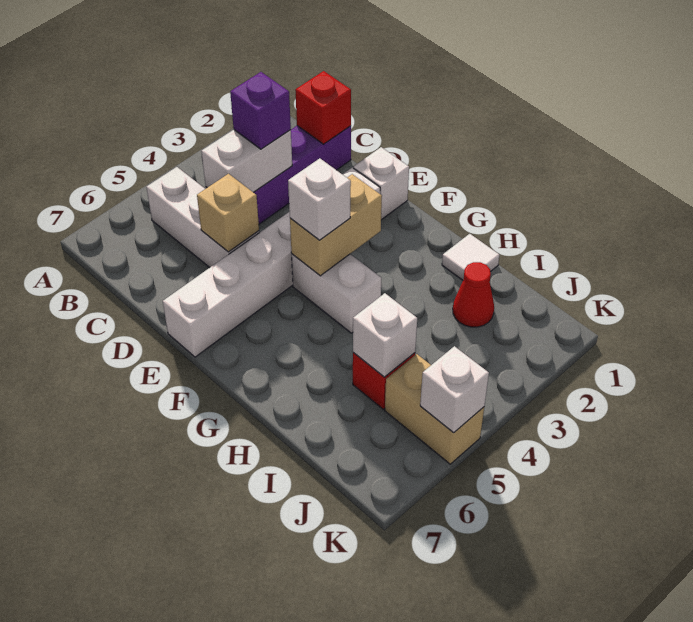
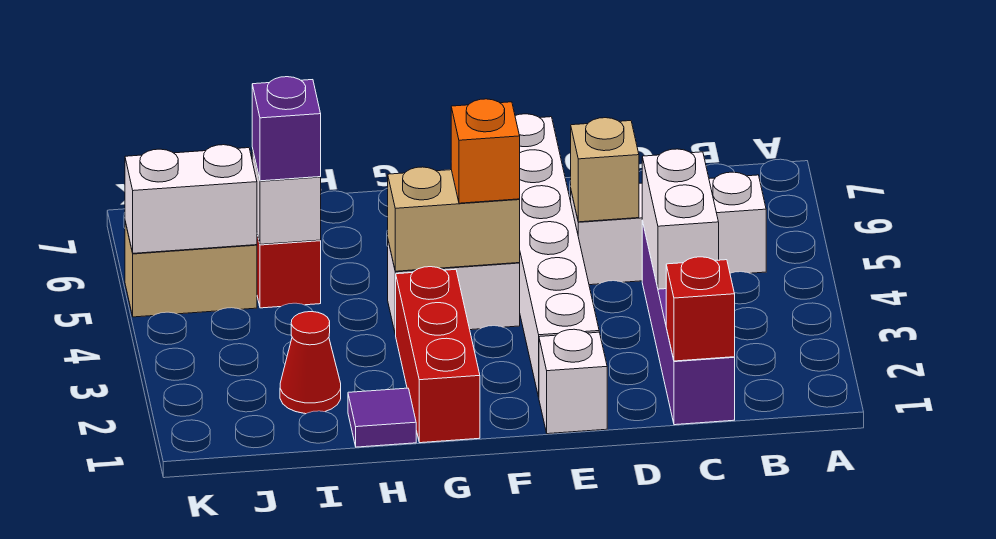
purple 1x1 brick [230,72,291,149] -> purple 1x1 brick moved to [252,77,321,181]
tan 1x2 brick [290,174,382,276] -> tan 1x2 brick turned to [388,167,520,271]
white 1x1 brick [288,158,351,240] -> orange 1x1 brick [451,99,520,203]
none -> red 1x3 brick [396,267,480,443]
white 1x1 tile [442,234,500,280] -> purple 1x1 tile [348,388,416,447]
white 1x1 brick [420,346,489,432] -> white 1x2 brick [125,145,257,253]

